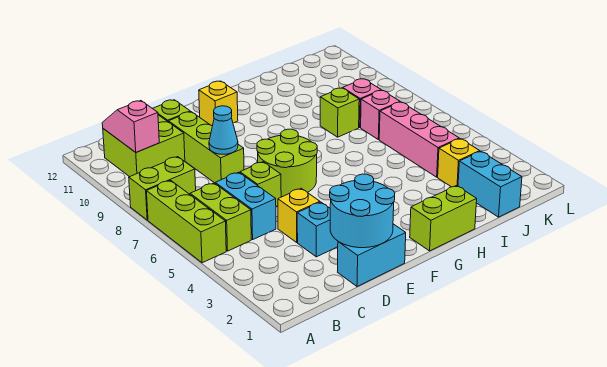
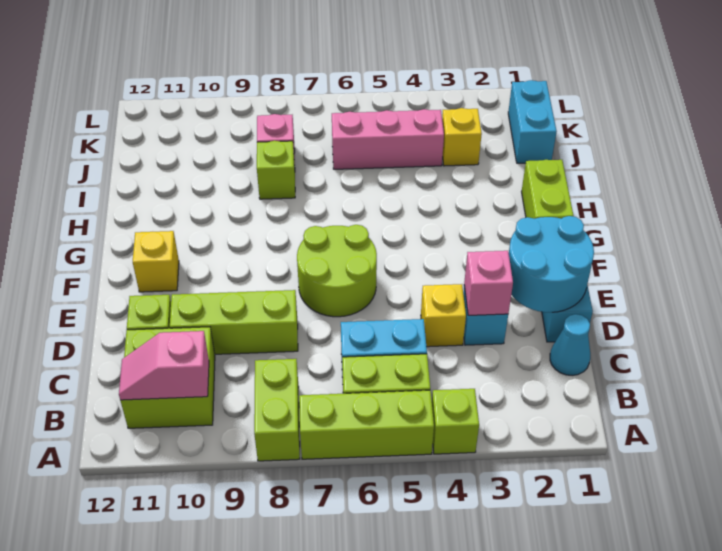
lime 1x1 brick [240,162,281,207] -> lime 1x1 brick moved to [432,389,479,454]
cyan 1x1 cone [209,106,238,154] -> cyan 1x1 cone moved to [550,314,590,376]
cyan 1x2 brick [458,151,522,217] -> cyan 1x2 brick turned to [508,80,557,163]
pink 1x1 brick [361,90,400,140] -> pink 1x1 brick moved to [464,251,513,315]

